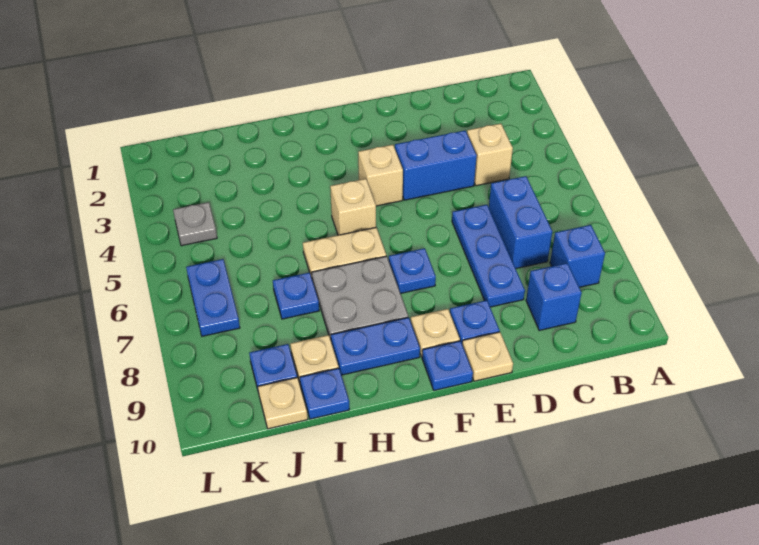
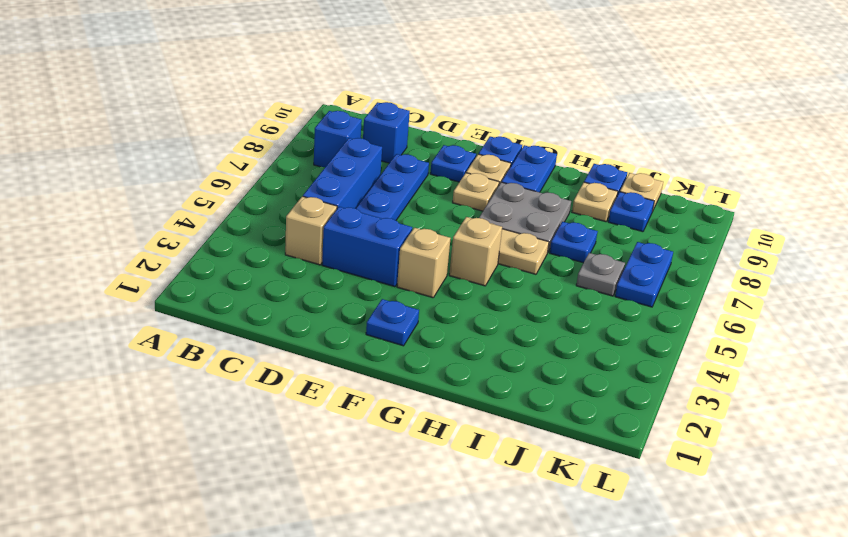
blue 1x2 brick [489,176,552,269] -> blue 1x3 brick [303,138,382,209]
tan 1x1 plate [462,332,513,381] -> tan 1x1 plate moved to [453,173,499,211]
blue 1x1 plate [389,248,436,294] -> blue 1x1 plate moved to [366,299,419,346]
blue 1x2 plate [331,317,420,375] -> blue 1x2 plate turned to [502,145,557,192]
grey 1x1 plate [173,202,217,246] -> grey 1x1 plate moved to [576,253,625,296]

